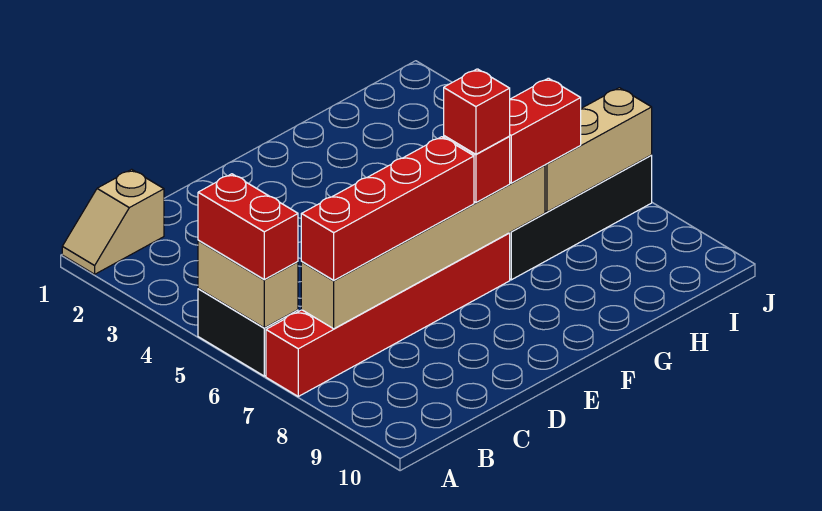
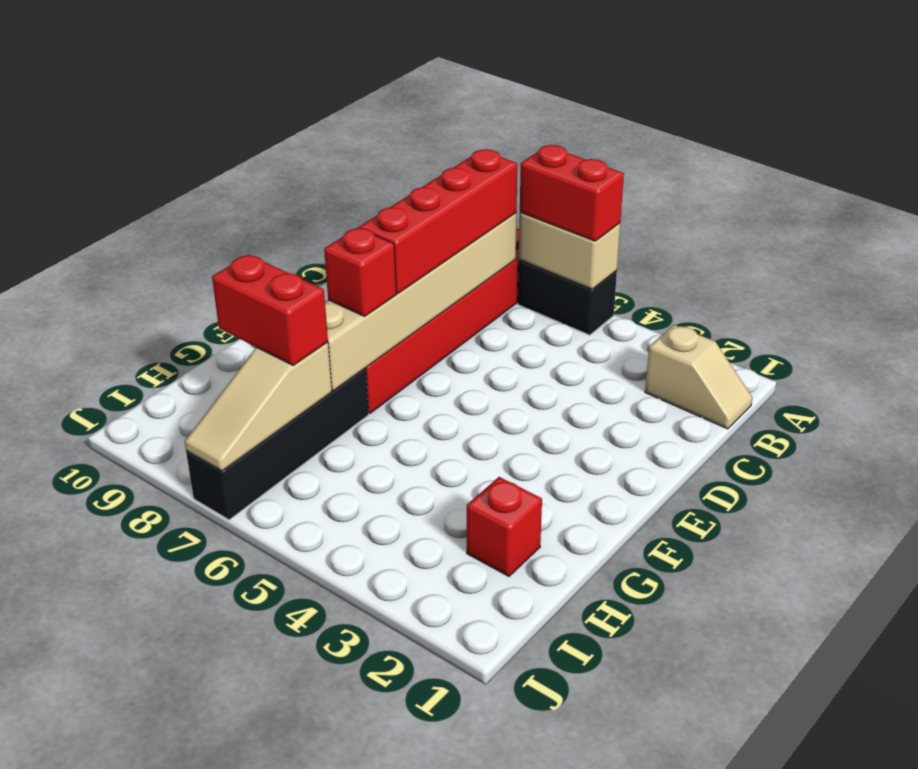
tan 1x2 slope [62,169,164,274] -> tan 1x2 slope turned to [645,325,752,429]
red 1x1 brick [444,69,510,154] -> red 1x1 brick moved to [467,477,542,576]
red 1x2 brick [509,78,581,183] -> red 1x2 brick turned to [212,255,328,365]
tan 1x3 brick [545,88,652,212] -> tan 1x3 slope [184,342,332,471]

